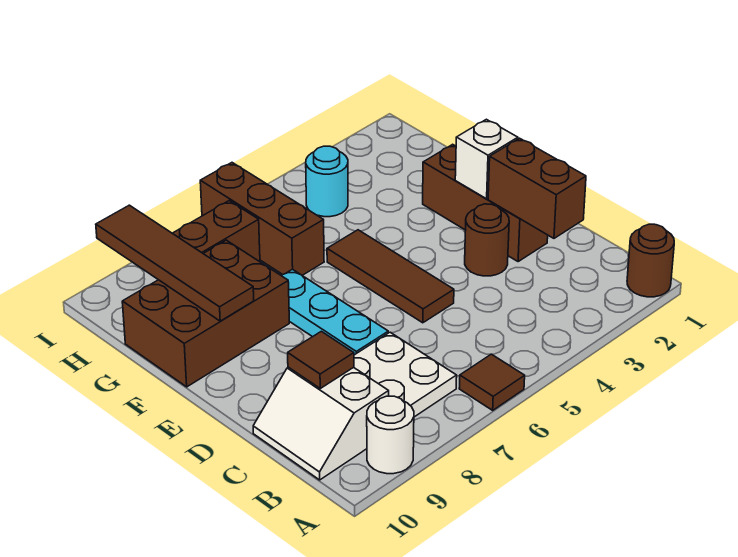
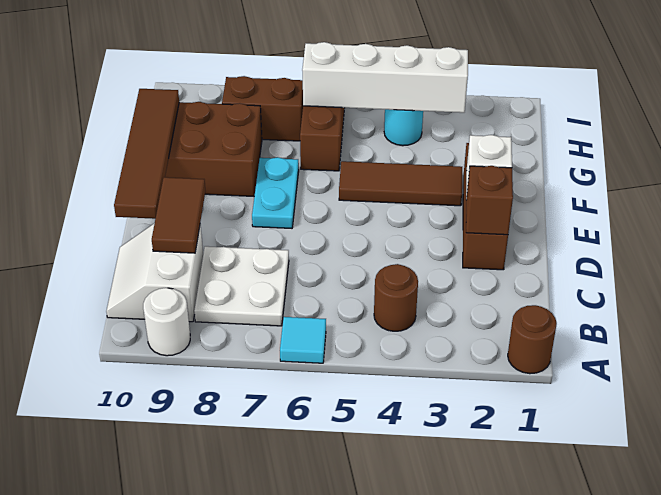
brown 1x1 tile [459,354,525,410] -> cyan 1x1 tile [280,317,326,363]
brown 1x2 brick [488,138,586,238] -> brown 1x1 brick [466,166,513,235]
brown 1x1 tile [288,331,354,388] -> brown 1x2 tile [152,177,205,253]
brown 1x1 round brick [465,204,509,276] -> brown 1x1 round brick moved to [374,264,418,331]
brown 1x3 tile [327,230,454,323] -> brown 1x3 tile turned to [339,161,462,206]
cyan 1x3 plate [281,269,388,355] -> cyan 1x2 plate [252,157,299,228]
brown 1x4 tile [96,205,254,321] -> brown 1x4 tile moved to [114,89,179,219]
none -> white 1x4 brick [302,42,468,113]

